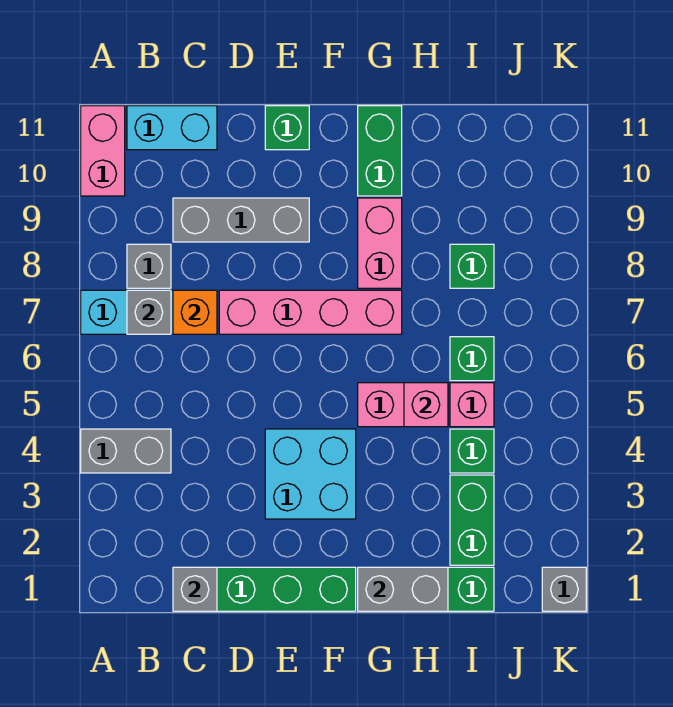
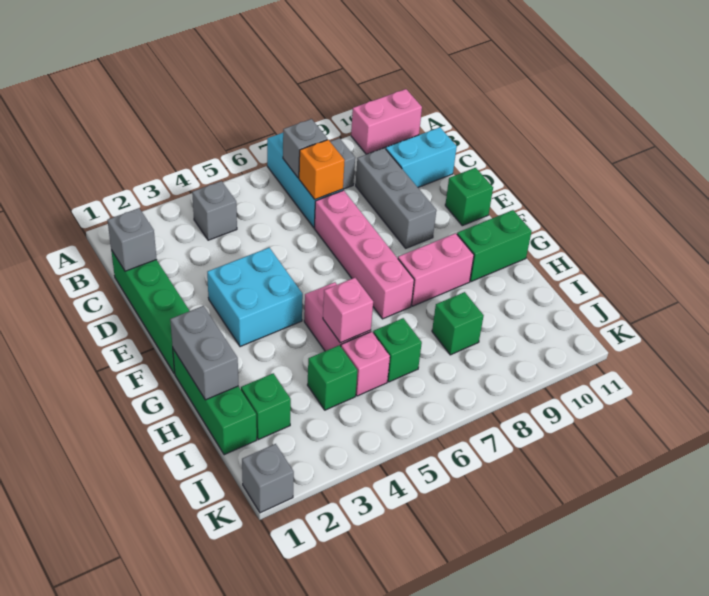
grey 1x2 brick [81,429,171,473] -> grey 1x1 brick [192,181,237,240]
cyan 1x2 brick [127,106,217,150] -> cyan 1x2 brick turned to [386,127,457,187]
green 1x2 brick [450,475,494,565] -> green 1x1 brick [241,373,291,440]

